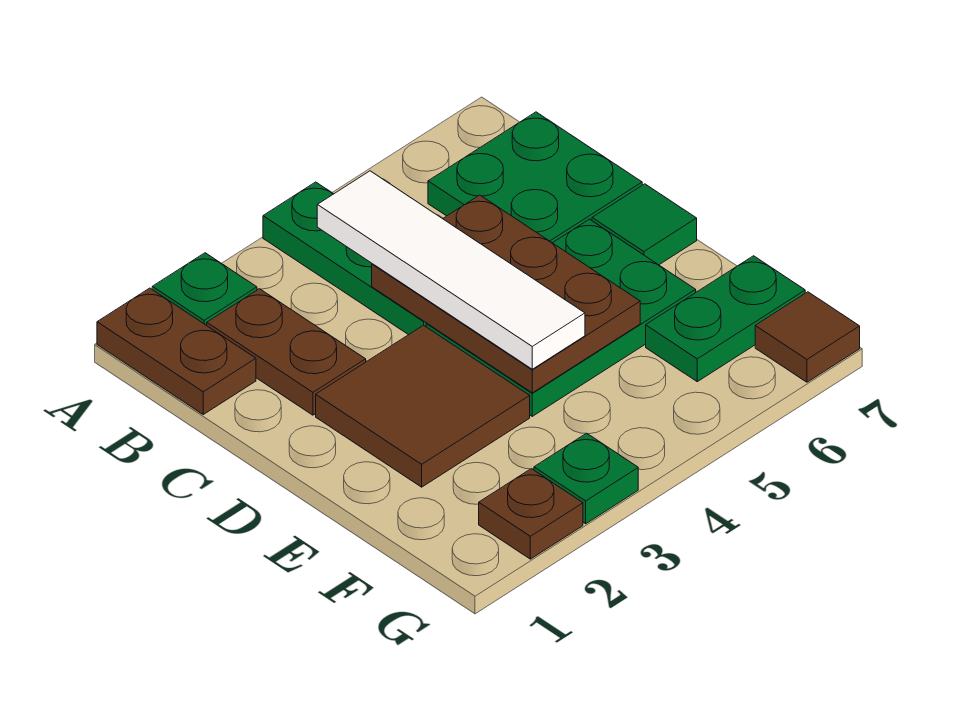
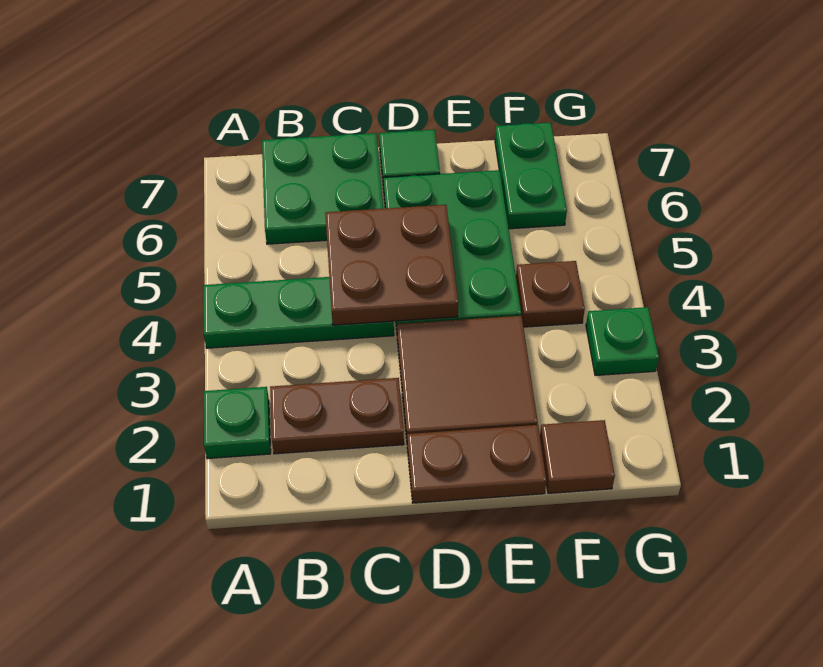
brown 1x2 plate [97,288,256,414] -> brown 1x2 plate moved to [407,425,547,503]
white 1x4 tile [317,171,585,369] -> none
brown 2x3 plate [372,195,640,393] -> brown 2x2 plate [325,205,458,325]
brown 1x1 plate [479,469,583,559] -> brown 1x1 plate moved to [516,261,585,327]
brown 1x1 tile [755,292,860,382] -> brown 1x1 tile moved to [540,420,615,493]

